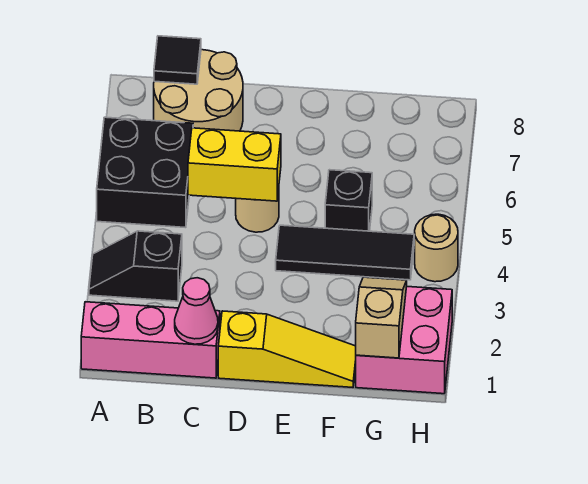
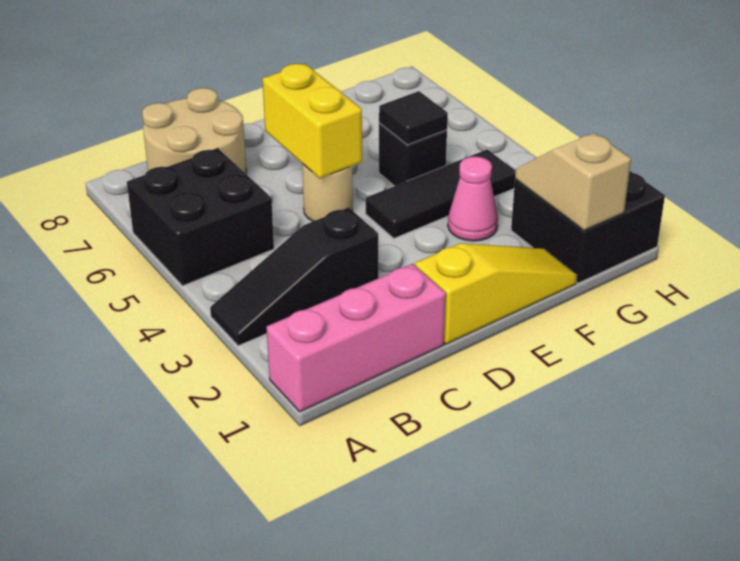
black 1x2 slope [89,231,182,301] -> black 1x3 slope [210,207,378,346]
black 1x1 tile [154,36,201,84] -> black 1x1 tile moved to [379,91,448,145]
pink 1x1 cone [175,278,218,344] -> pink 1x1 cone moved to [448,157,498,241]
yellow 1x2 brick [188,128,281,201] -> yellow 1x2 brick turned to [262,64,362,178]
pink 2x2 brick [356,287,452,394] -> black 2x2 brick [511,171,665,283]
tan 1x1 round brick [415,214,458,282] -> none

